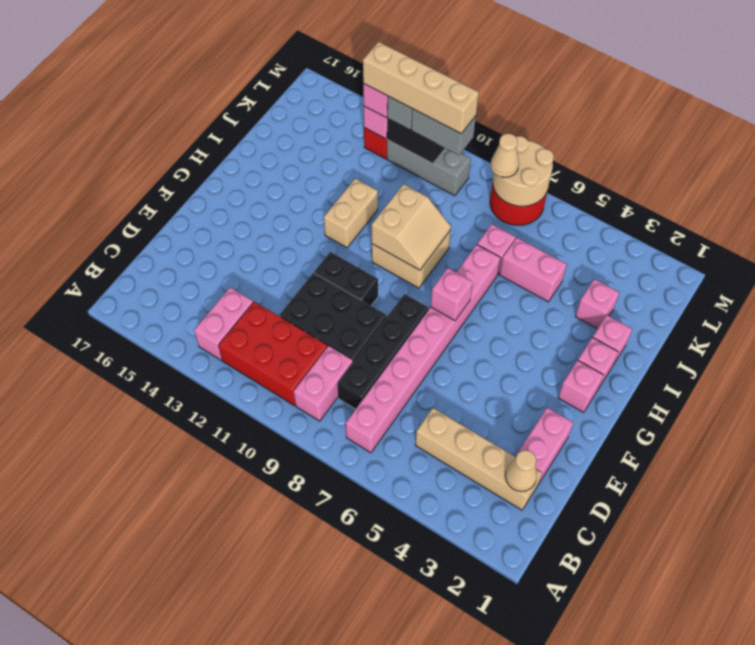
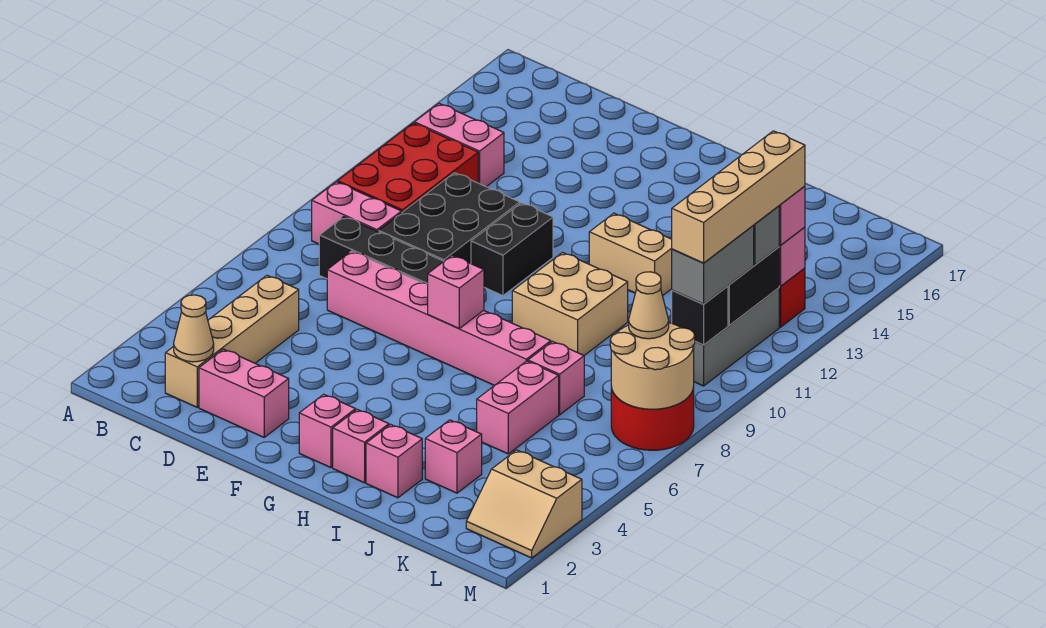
pink 1x8 brick [346,245,501,453] -> pink 1x6 brick [327,251,551,386]
tan 2x2 slope [372,184,451,270] -> tan 2x2 slope moved to [466,450,582,558]
none -> black 1x1 brick [672,286,728,345]

